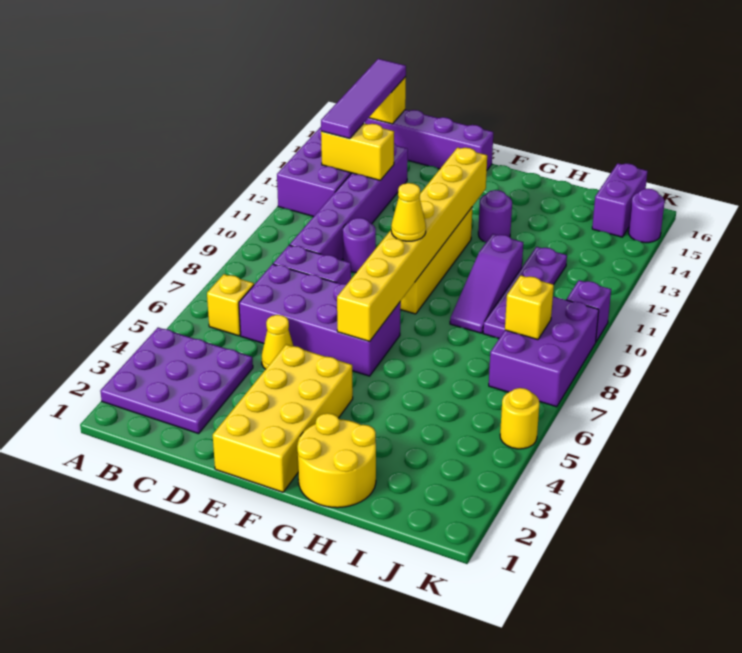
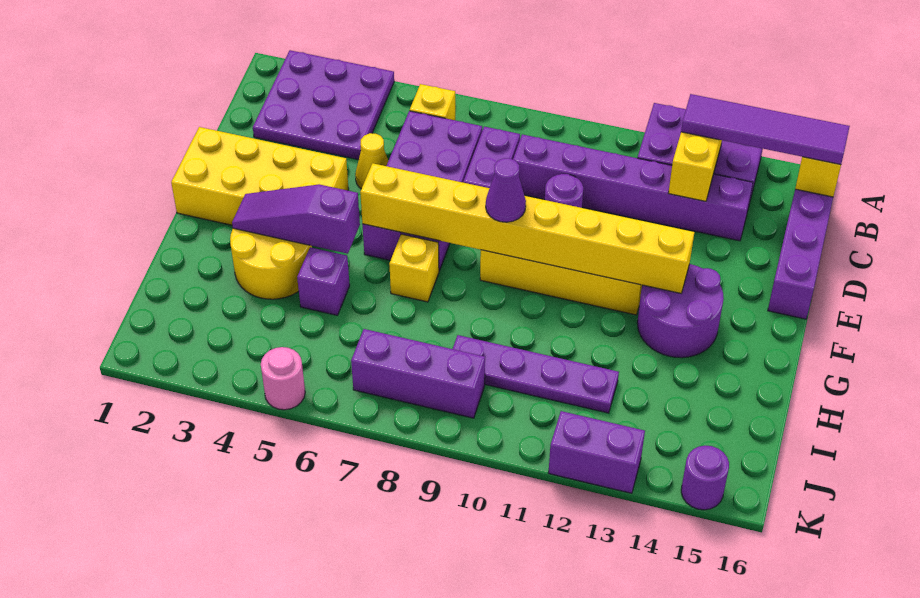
yellow 1x1 cone [391,183,426,241] -> purple 1x1 cone [486,158,526,222]
yellow 2x2 round brick [297,413,376,508] -> yellow 2x2 round brick moved to [230,228,312,299]
purple 1x1 round brick [478,190,512,242] -> purple 2x2 round brick [637,264,724,358]
purple 1x3 slope [450,234,523,333] -> purple 1x3 slope moved to [232,184,360,254]
purple 2x3 brick [489,297,599,407] -> purple 1x3 brick [351,329,485,418]
yellow 1x1 brick [505,275,554,340] -> yellow 1x1 brick moved to [389,234,439,302]
purple 1x2 brick [592,163,648,237] -> purple 1x2 brick moved to [549,411,645,493]
yellow 1x1 round brick [500,388,540,449] -> pink 1x1 round brick [261,347,305,410]
purple 1x1 brick [566,280,611,341] -> purple 1x1 brick moved to [297,247,350,315]

